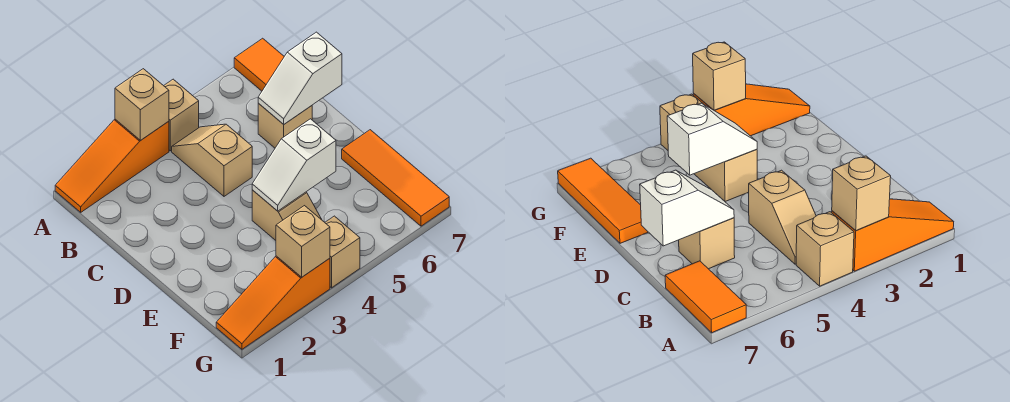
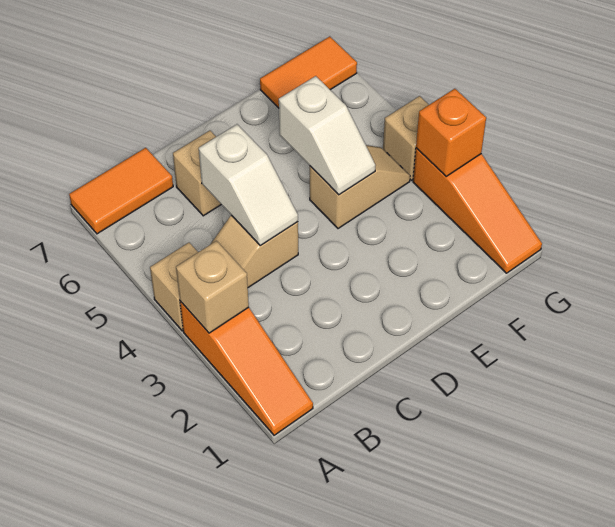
white 1x2 slope [258,32,342,124] -> white 1x2 slope moved to [199,124,298,246]
orange 1x3 tile [342,130,449,226] -> orange 1x2 tile [260,36,357,108]
tan 1x1 brick [276,206,330,277] -> orange 1x1 brick [416,89,486,176]

